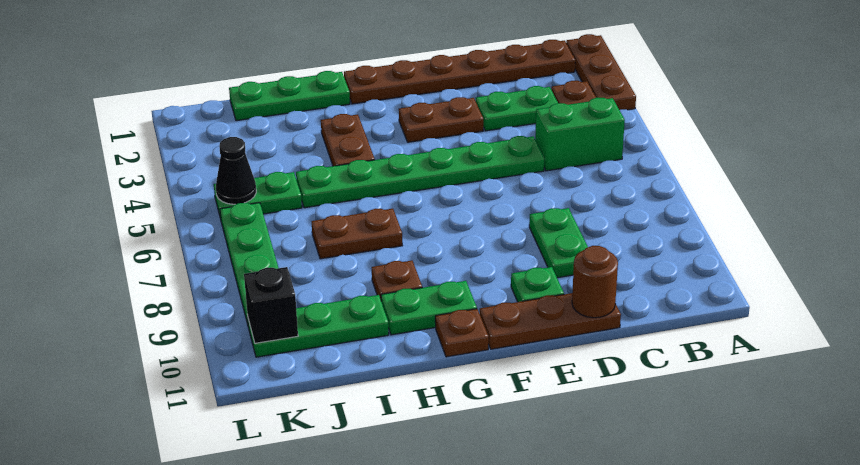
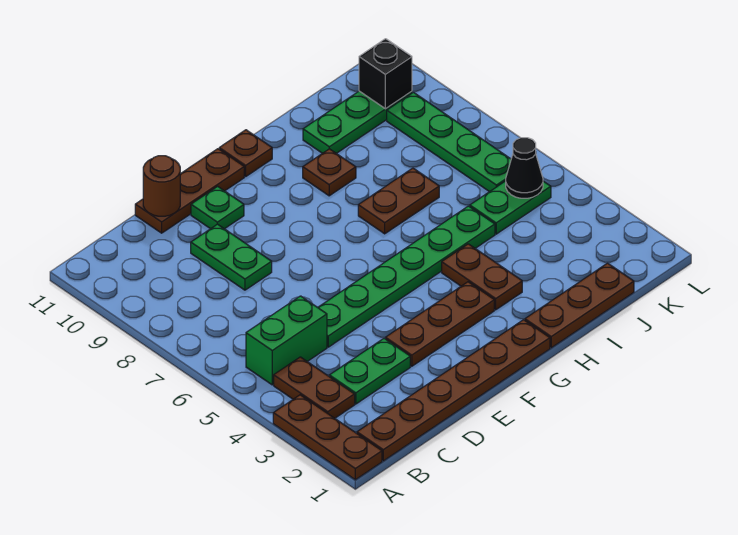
brown 1x2 plate [399,97,483,142] -> brown 1x3 plate [385,282,494,366]
green 1x2 plate [381,281,477,335] -> none
green 1x3 plate [229,71,350,121] -> brown 1x3 plate [525,263,634,348]

